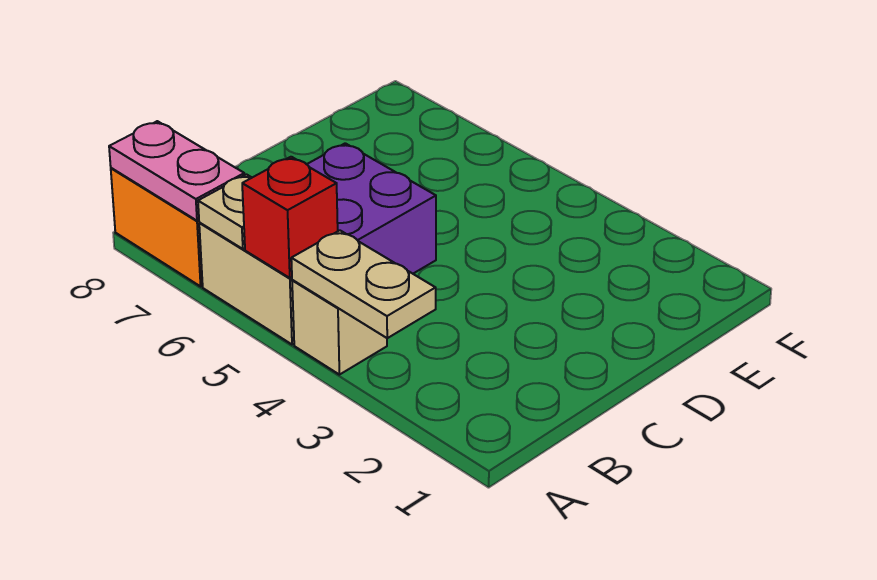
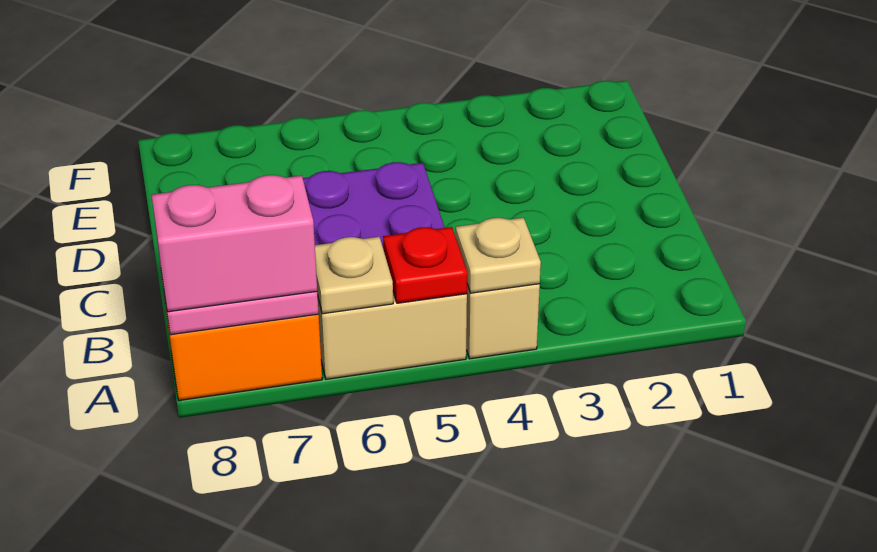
tan 1x2 plate [291,230,436,338] -> tan 1x1 plate [456,218,541,293]
red 1x1 brick [242,157,338,278] -> red 1x1 plate [383,227,467,303]
none -> pink 1x2 brick [152,175,317,312]

